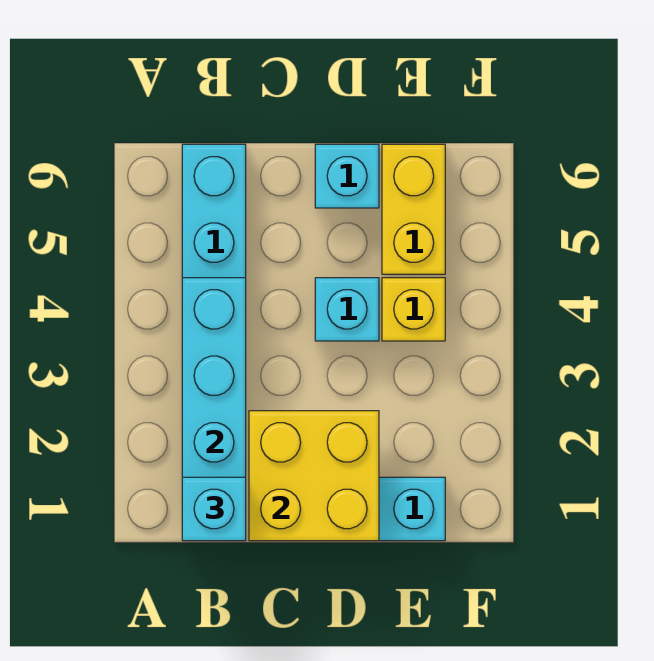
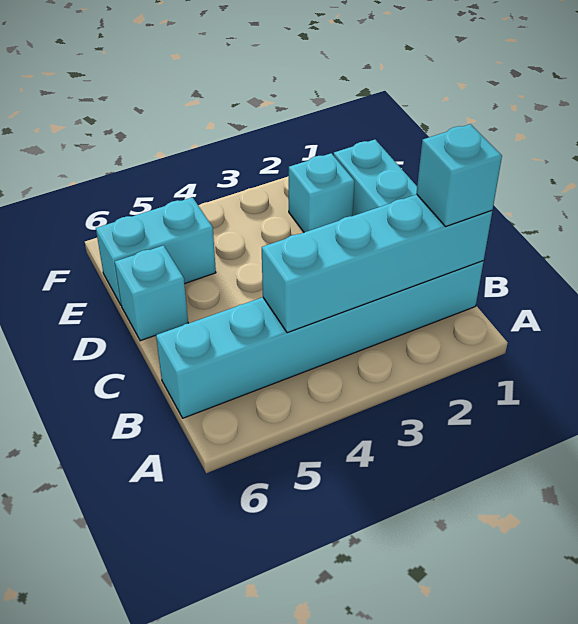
yellow 2x2 brick [249,411,379,541] -> none
cyan 1x1 brick [315,278,379,341] -> cyan 1x1 brick moved to [289,153,355,232]
yellow 1x1 brick [382,278,445,341] -> none
yellow 1x2 brick [382,144,445,274] -> cyan 1x2 brick [96,197,216,305]

